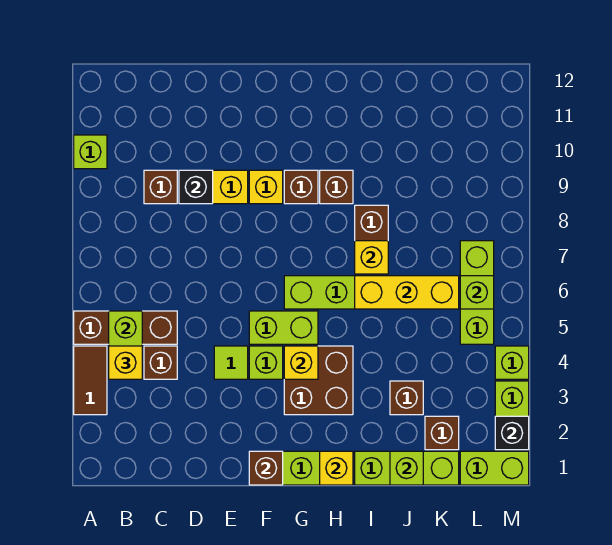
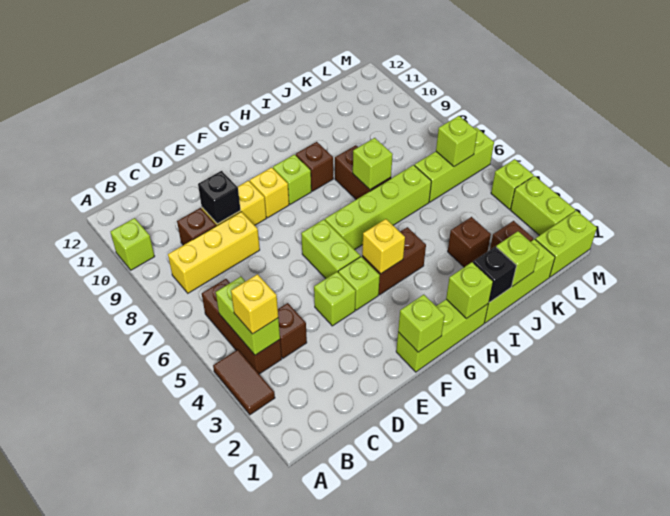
brown 1x3 brick [74,311,177,344] -> brown 1x3 brick turned to [202,279,282,374]
lime 1x1 tile [214,346,248,379] -> lime 1x1 brick [314,272,356,326]
brown 1x1 brick [249,451,283,485] -> lime 1x1 brick [398,295,445,352]
lime 1x2 brick [249,311,318,344] -> lime 1x2 brick turned to [301,220,360,278]
brown 2x2 brick [284,346,353,415] -> brown 1x2 brick [362,227,426,295]
brown 1x1 brick [284,170,318,204] -> lime 1x1 brick [273,154,311,204]
yellow 1x1 brick [320,451,353,485] -> lime 1x1 brick [446,262,493,319]
yellow 1x3 brick [355,276,459,309] -> yellow 1x3 brick moved to [168,212,260,293]
yellow 1x1 brick [355,241,388,274] -> lime 1x1 brick [353,138,393,190]
lime 1x3 brick [460,241,494,344] -> lime 1x3 brick turned to [415,127,494,202]
black 1x1 brick [495,416,529,450] -> black 1x1 brick moved to [473,246,516,302]

